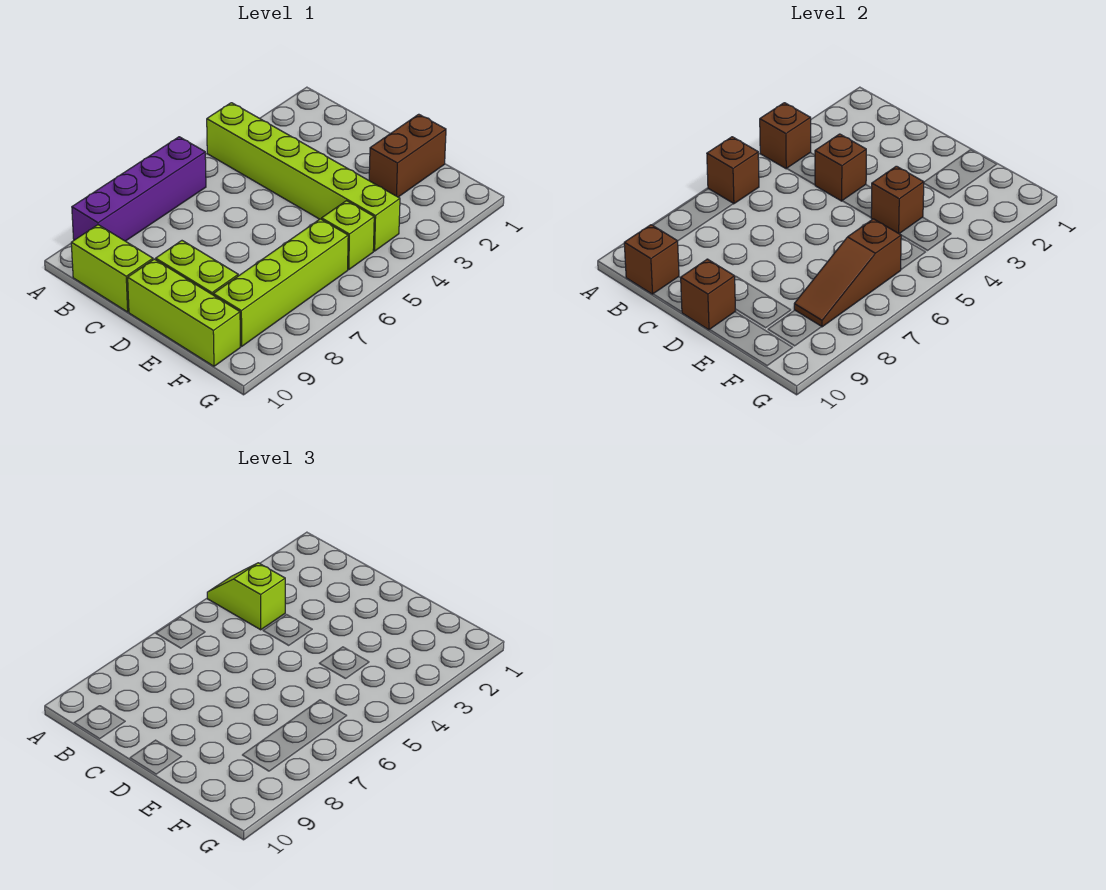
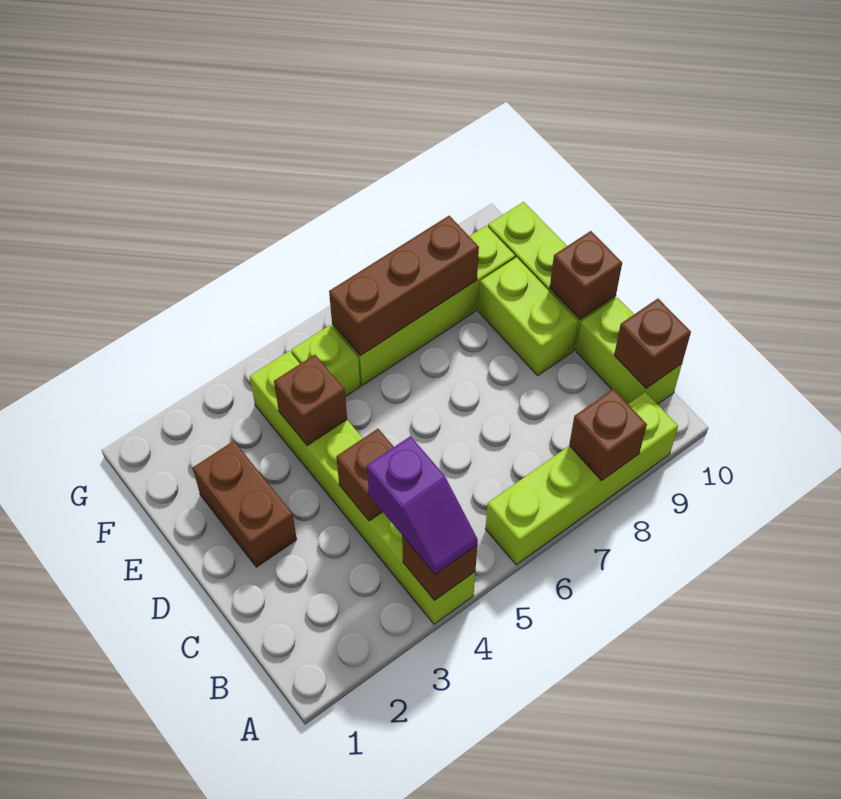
lime 1x2 slope [207,563,285,630] -> purple 1x2 slope [367,436,478,574]
purple 1x4 brick [72,137,206,241] -> lime 1x4 brick [485,392,678,565]
brown 1x1 brick [707,137,759,204] -> brown 1x1 brick moved to [569,389,647,481]
brown 1x2 brick [369,114,446,197] -> brown 1x2 brick turned to [193,441,297,567]
brown 1x3 slope [794,219,902,327] -> brown 1x3 brick [329,216,479,356]

